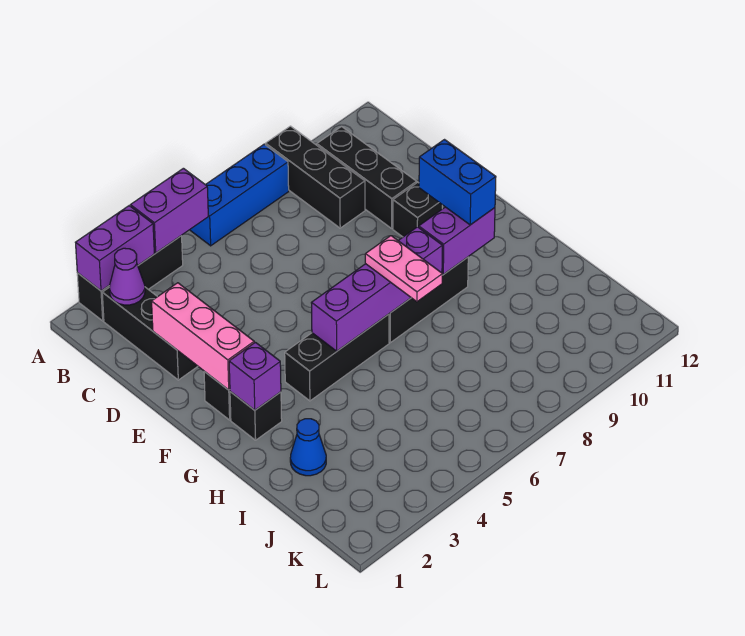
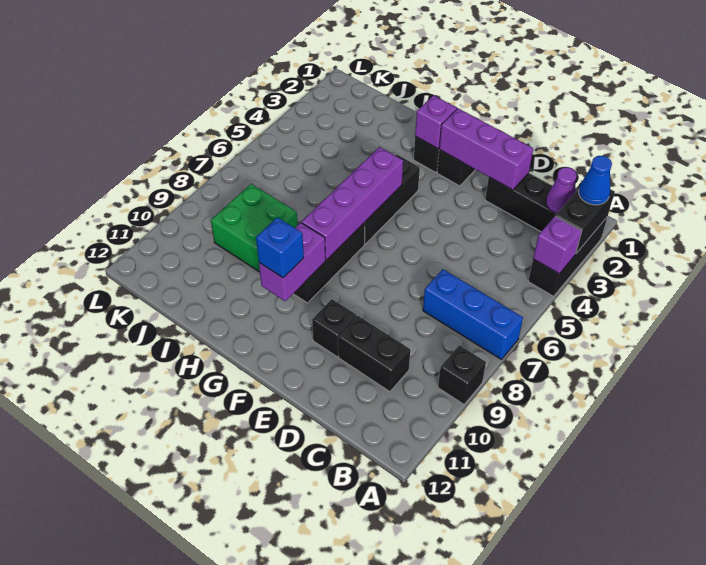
purple 1x2 brick [76,206,154,291] -> black 1x2 brick [556,189,615,253]
purple 1x2 brick [131,168,208,253] -> purple 1x1 brick [533,216,582,274]
blue 1x3 brick [190,144,289,246] -> blue 1x3 brick turned to [423,269,523,360]
black 1x3 brick [265,126,365,228] -> black 1x1 brick [438,345,486,404]
black 1x3 brick [317,127,417,228] -> black 1x2 brick [338,316,410,392]
pink 1x3 brick [152,283,254,390] -> purple 1x3 brick [439,108,533,190]
blue 1x2 brick [419,140,496,225] -> blue 1x1 brick [256,217,304,278]
pink 1x2 plate [365,236,443,302] -> none
blue 1x1 cone [290,419,326,476] -> blue 1x1 cone moved to [579,156,612,205]
none -> green 2x2 brick [211,184,297,272]

